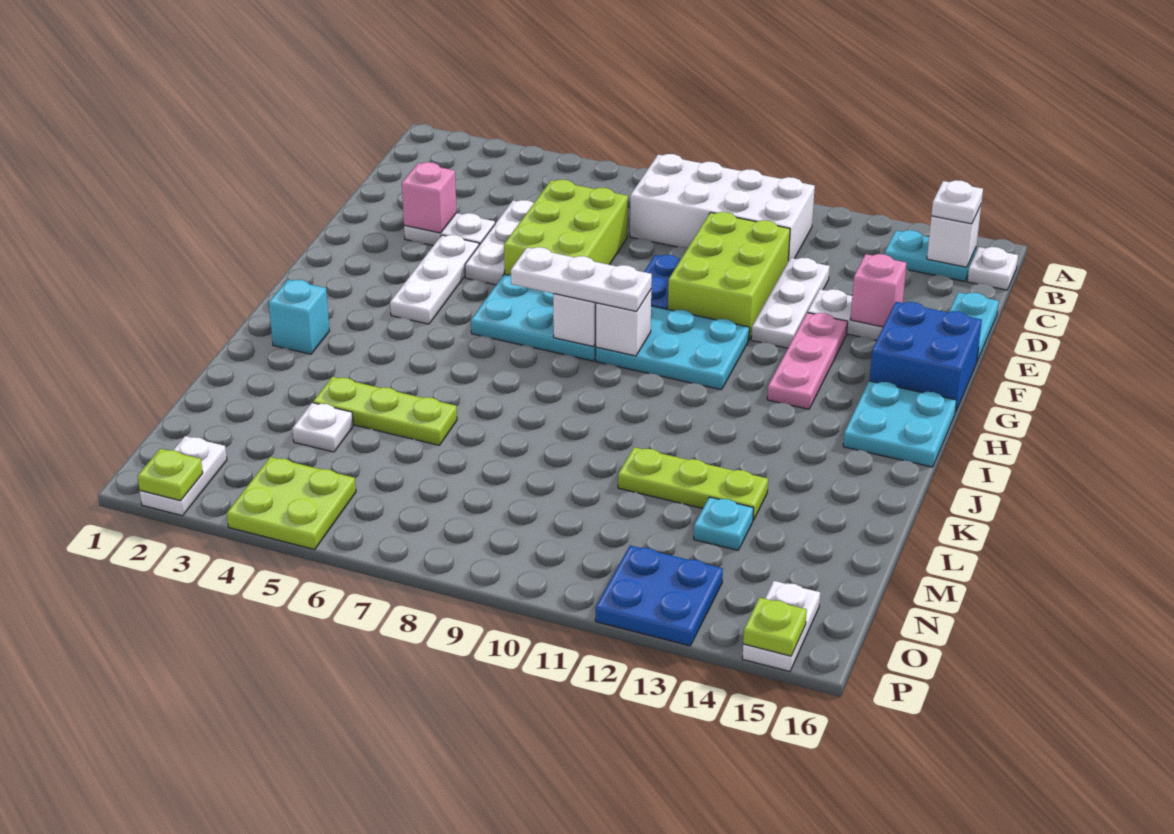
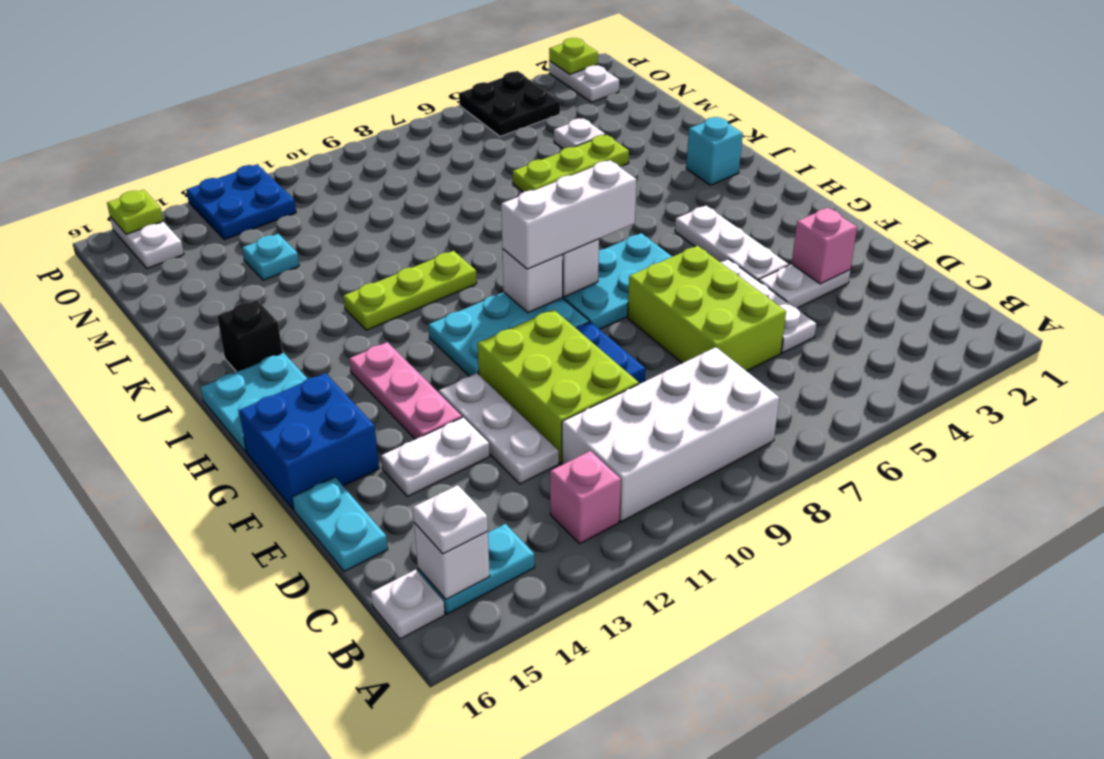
pink 1x1 brick [850,254,906,327] -> pink 1x1 brick moved to [550,451,621,544]
white 1x3 plate [511,247,652,311] -> white 1x3 brick [501,160,637,269]
none -> black 1x1 brick [217,300,283,372]
lime 1x3 plate [618,447,768,520] -> lime 1x3 plate moved to [343,251,477,330]
lime 2x2 plate [227,457,356,550] -> black 2x2 plate [459,72,560,136]

